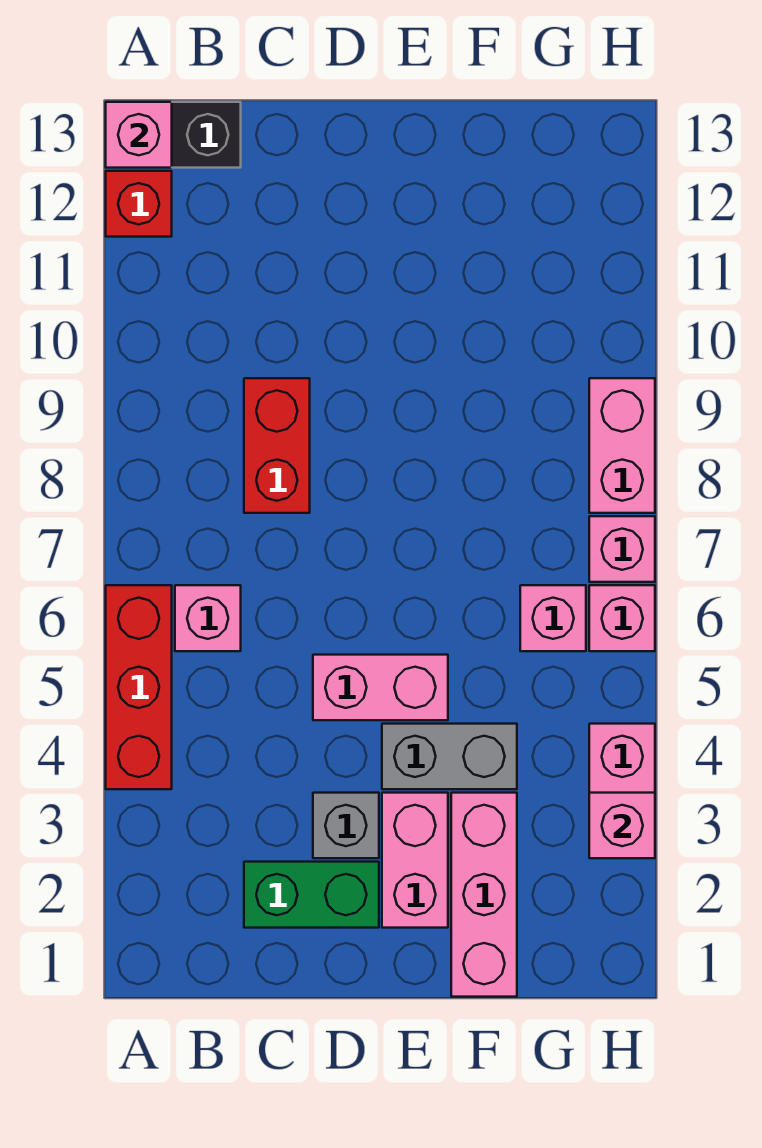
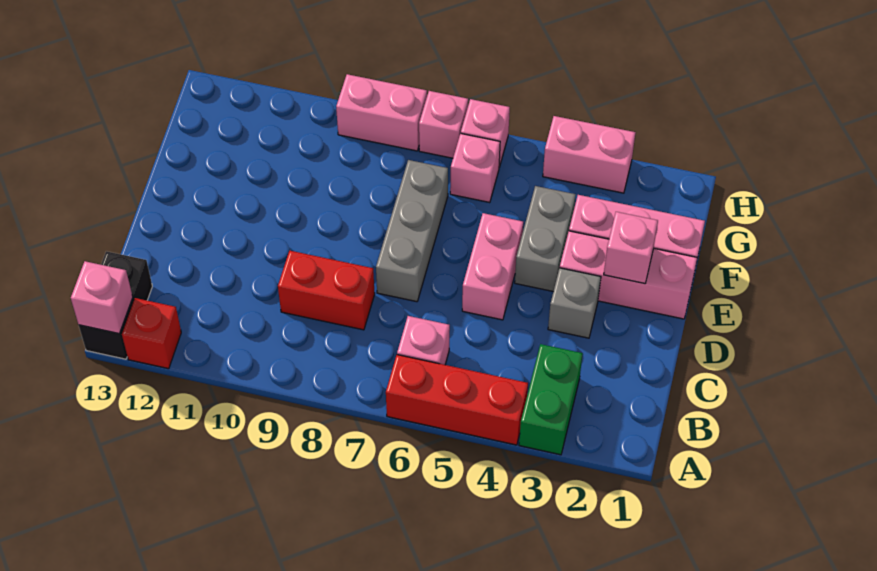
green 1x2 brick [244,862,379,928] -> green 1x2 brick moved to [519,344,583,455]
none -> grey 1x3 brick [376,160,448,302]
pink 1x2 brick [382,793,448,928] -> pink 1x3 brick [560,231,697,319]
pink 1x1 brick [589,793,655,858] -> pink 1x1 brick moved to [604,212,658,284]

